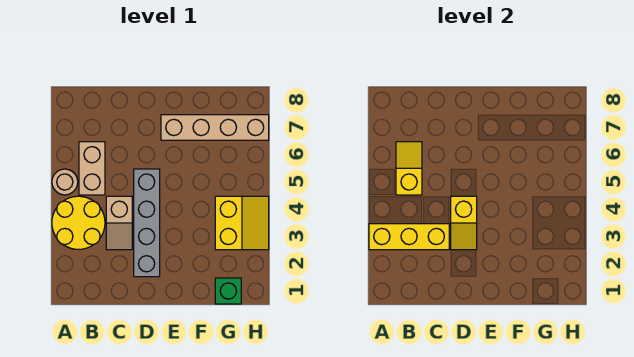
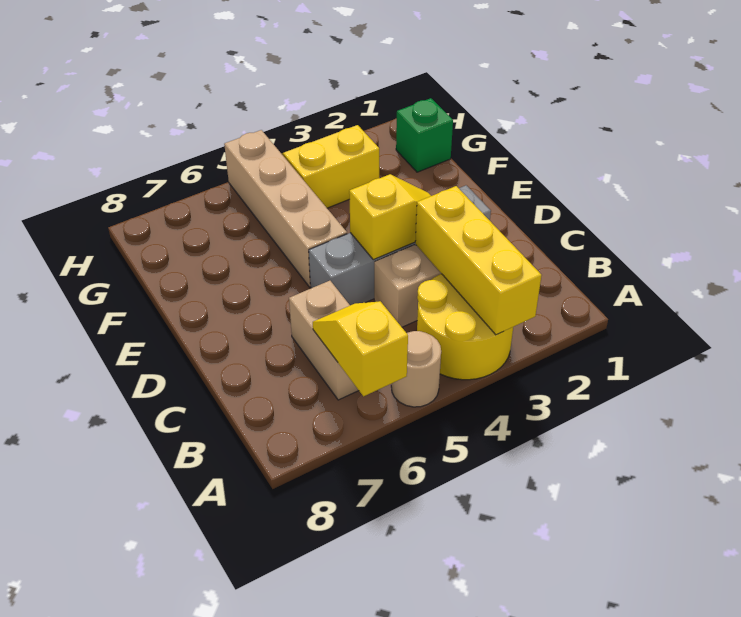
tan 1x2 brick [79,142,105,195] -> tan 1x2 brick turned to [289,281,359,400]
yellow 1x2 slope [396,142,422,195] -> yellow 1x2 slope turned to [313,301,408,396]
tan 1x4 brick [161,115,269,140] -> tan 1x4 brick moved to [224,130,347,287]

